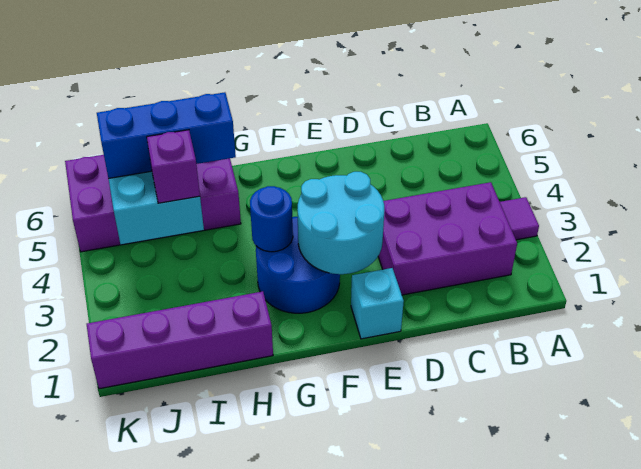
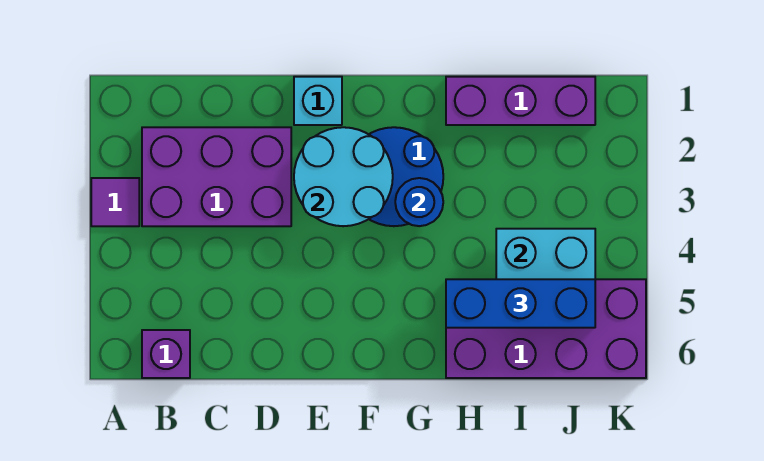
purple 1x4 brick [87,291,273,389] -> purple 1x3 brick [446,77,595,125]
purple 1x1 brick [147,130,200,203] -> purple 1x1 brick moved to [142,330,190,378]

